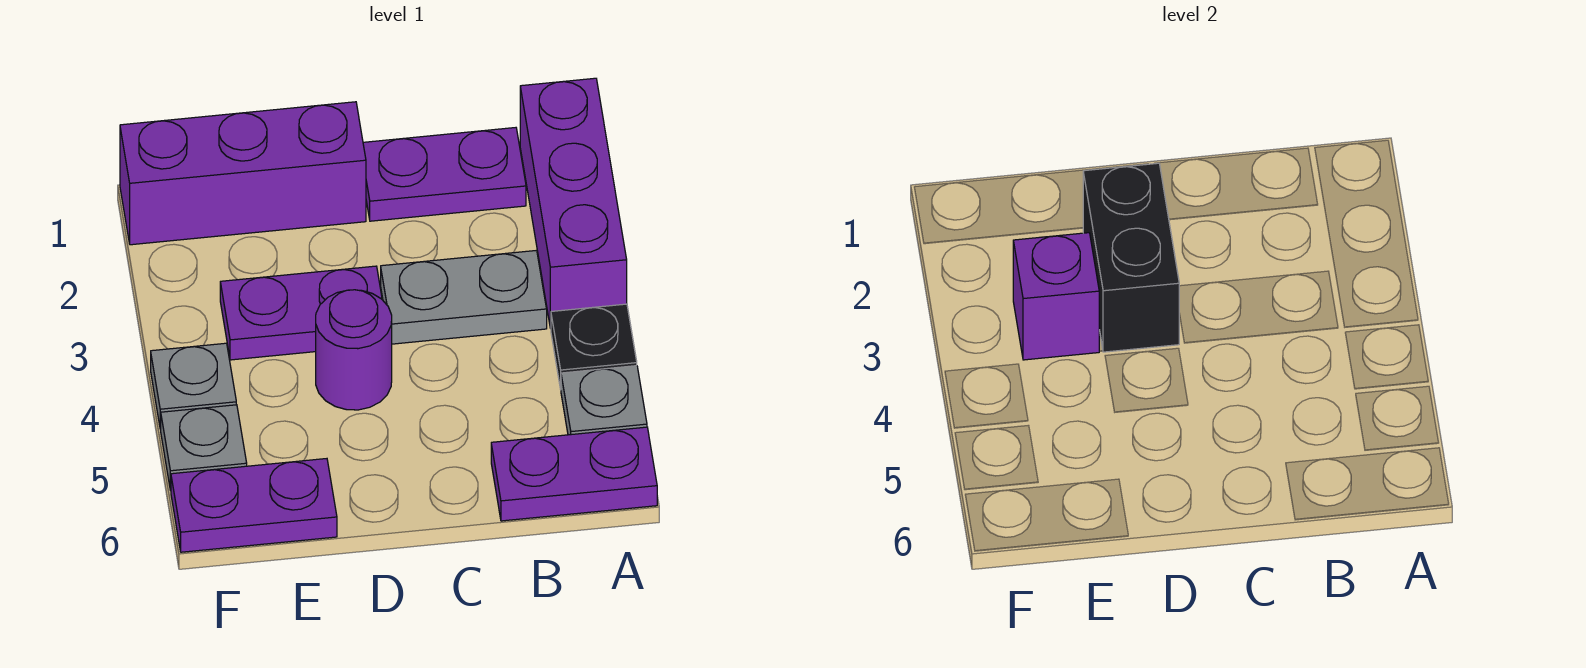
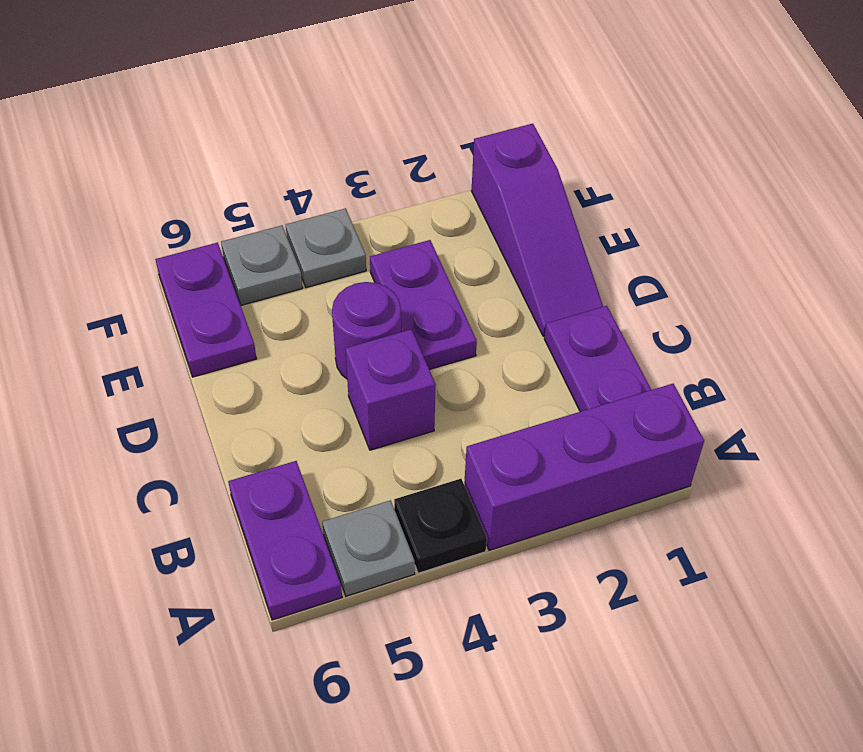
grey 1x2 plate [381,250,547,344] -> none
purple 1x3 brick [120,102,366,245] -> purple 1x3 slope [472,124,603,336]
black 1x2 brick [1083,163,1179,352] -> none
purple 1x1 brick [1013,233,1099,360] -> purple 1x1 brick moved to [345,329,436,450]

